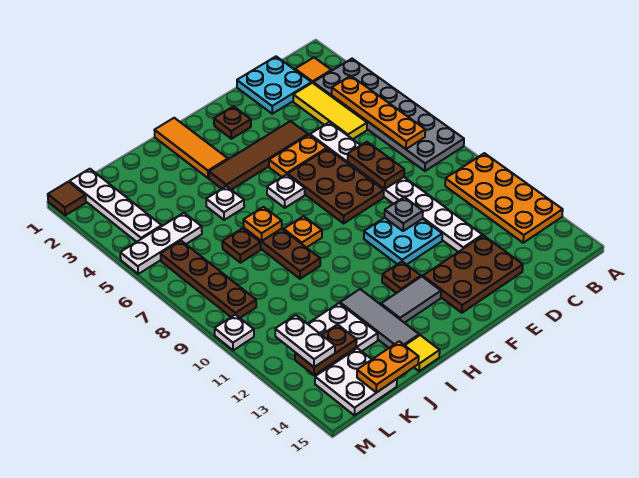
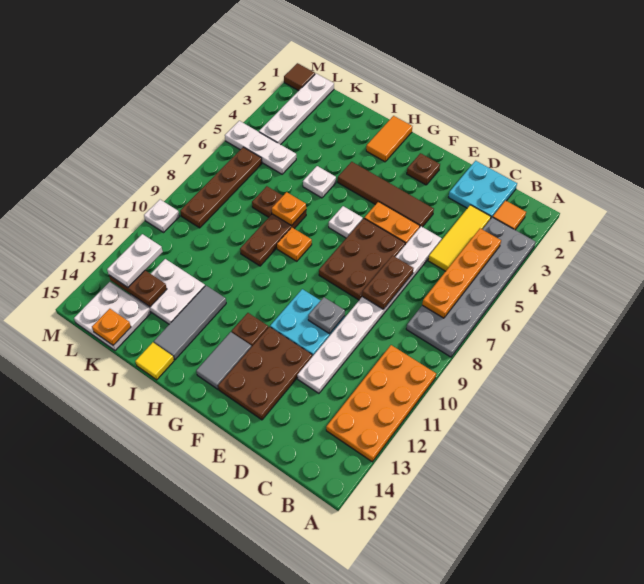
brown 2x3 plate [423,236,523,313] -> brown 2x3 plate turned to [218,327,312,420]
grey 1x2 tile [381,277,441,323] -> grey 1x2 tile turned to [196,332,251,389]
orange 1x3 tile [154,118,228,178] -> orange 1x2 tile [366,116,412,162]
orange 1x2 plate [357,341,419,393] -> orange 1x1 plate [92,309,131,345]

